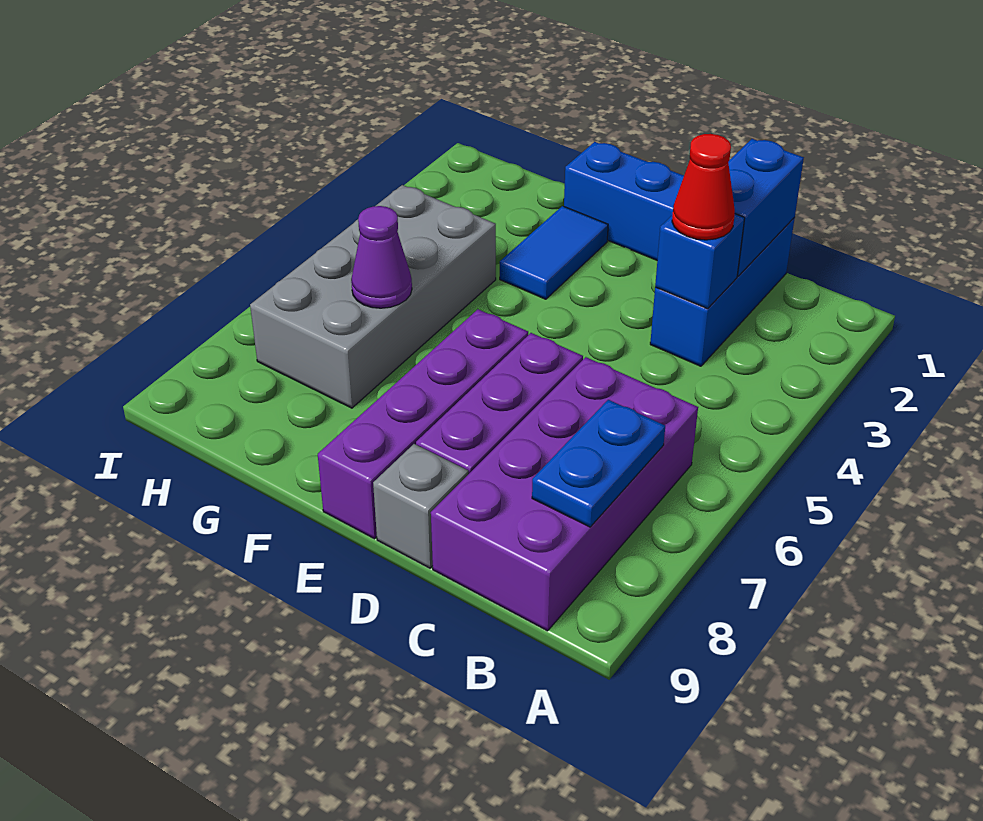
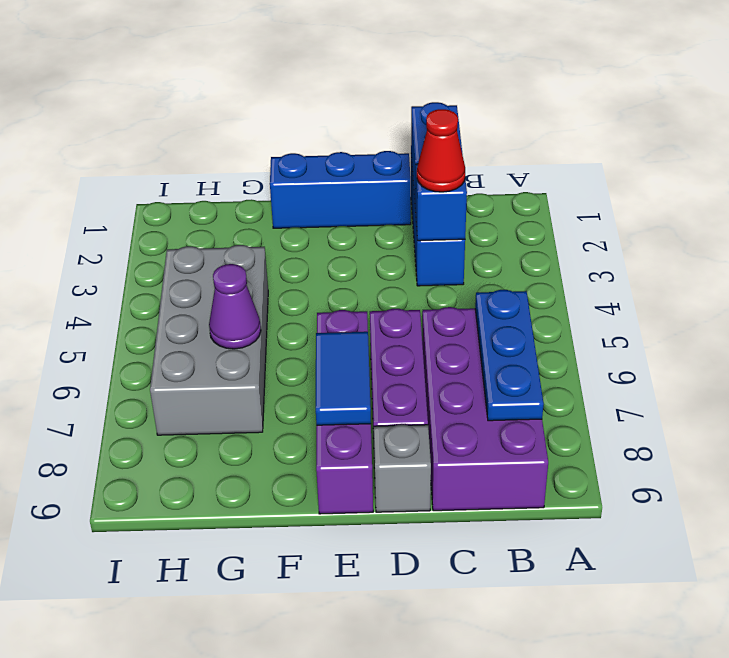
blue 1x2 plate [532,400,665,527] -> blue 1x3 plate [475,290,544,421]
blue 1x2 tile [500,206,608,299] -> blue 1x2 tile moved to [316,332,371,425]

